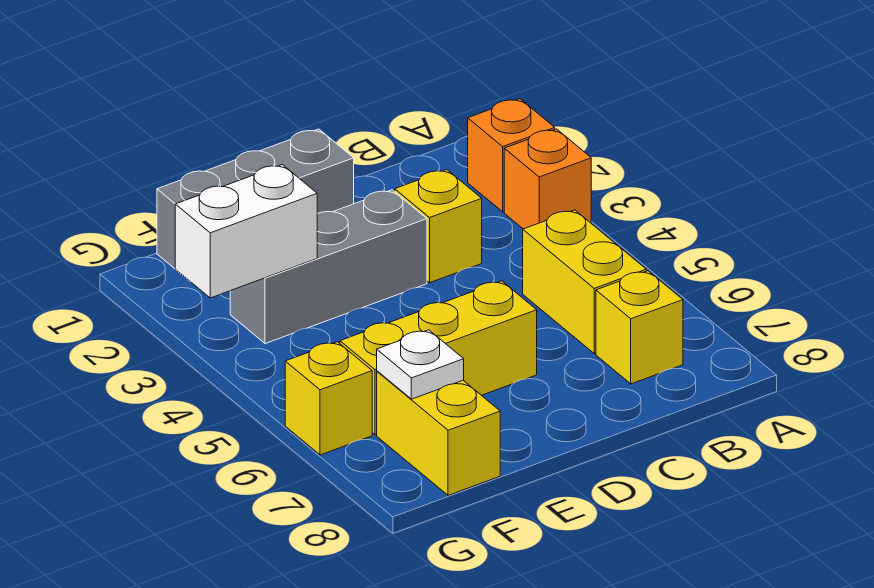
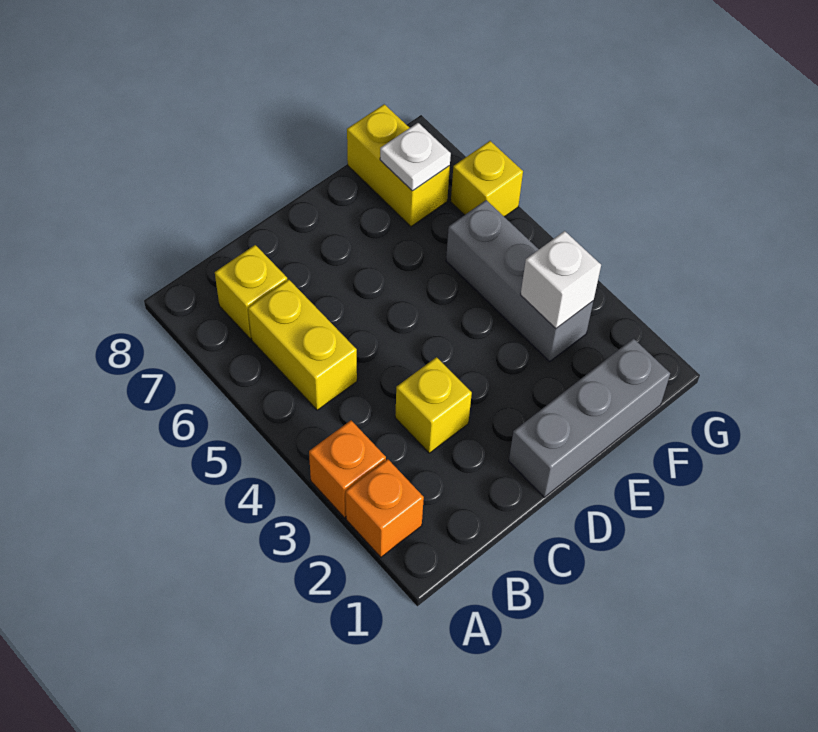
grey 1x3 brick [230,190,427,344] -> grey 1x3 brick turned to [446,200,593,362]
yellow 1x3 brick [340,281,537,435] -> none
white 1x2 brick [175,165,317,298] -> white 1x1 brick [521,231,601,329]

